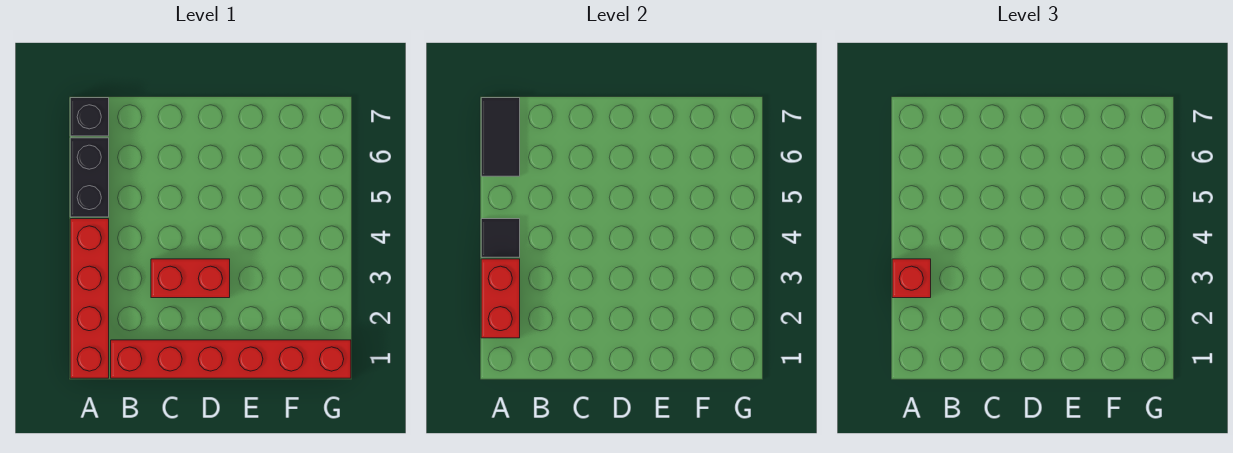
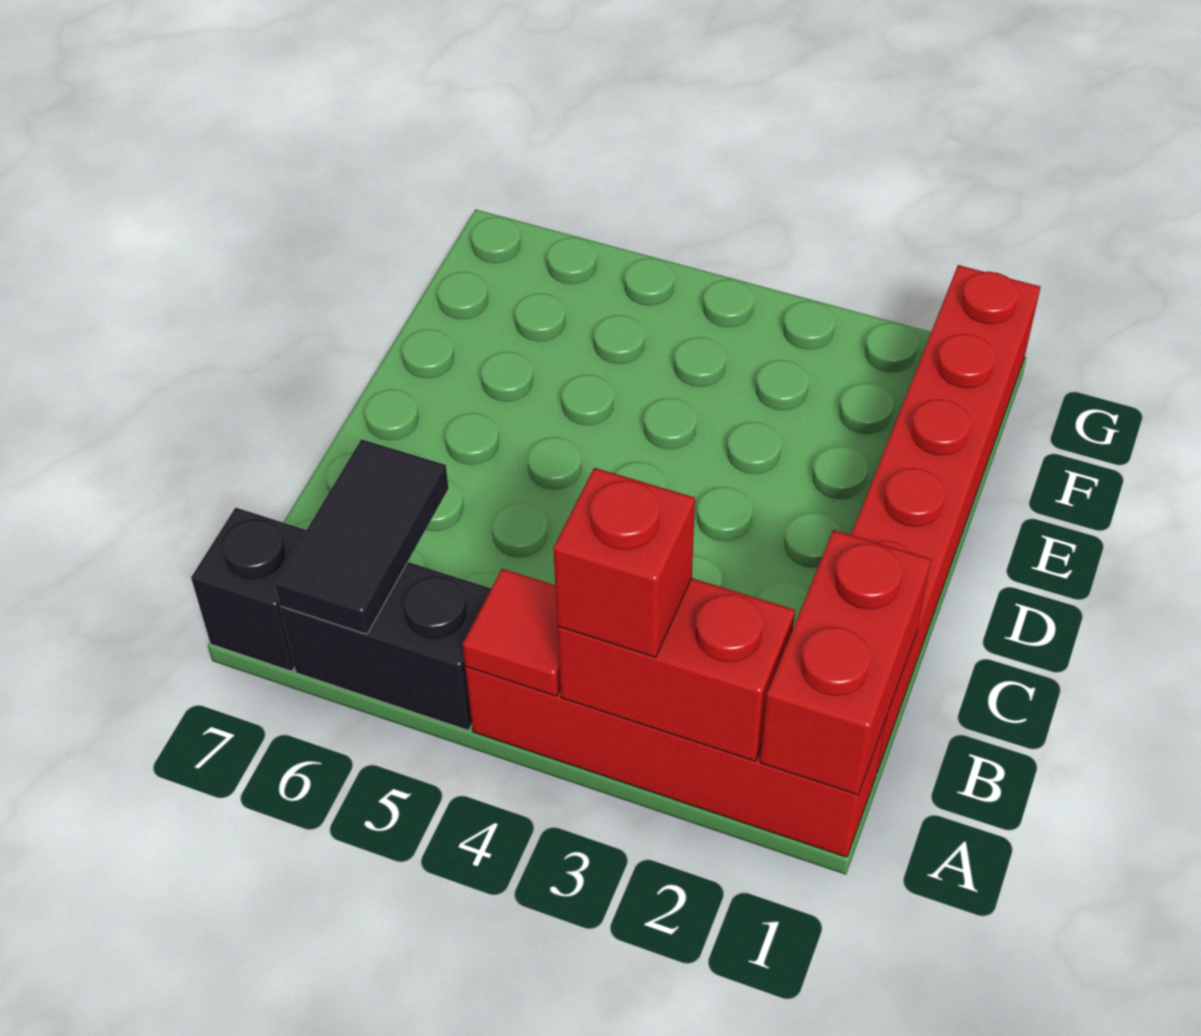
black 1x1 tile [481,219,520,257] -> red 1x1 tile [463,569,561,696]
black 1x2 tile [481,98,520,176] -> black 1x2 tile turned to [275,439,449,634]
red 1x2 brick [151,259,230,298] -> red 1x2 brick moved to [760,530,931,795]

